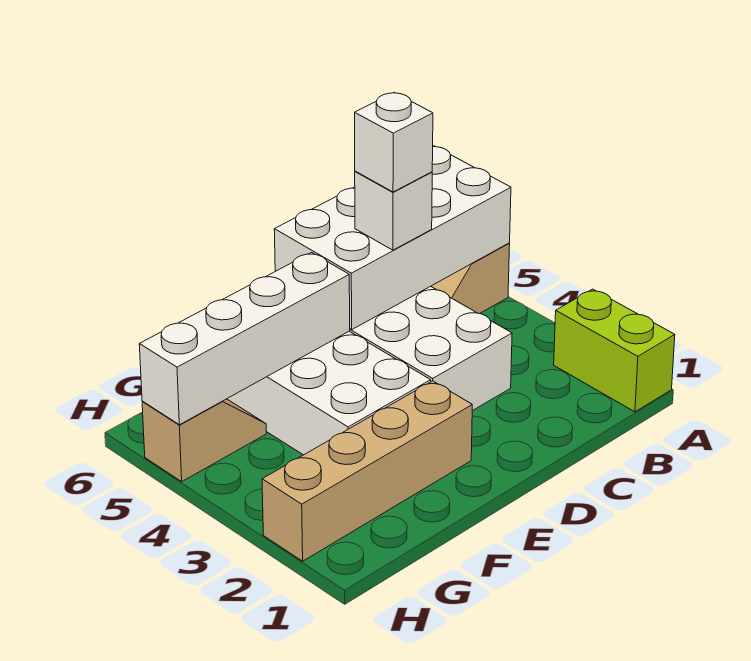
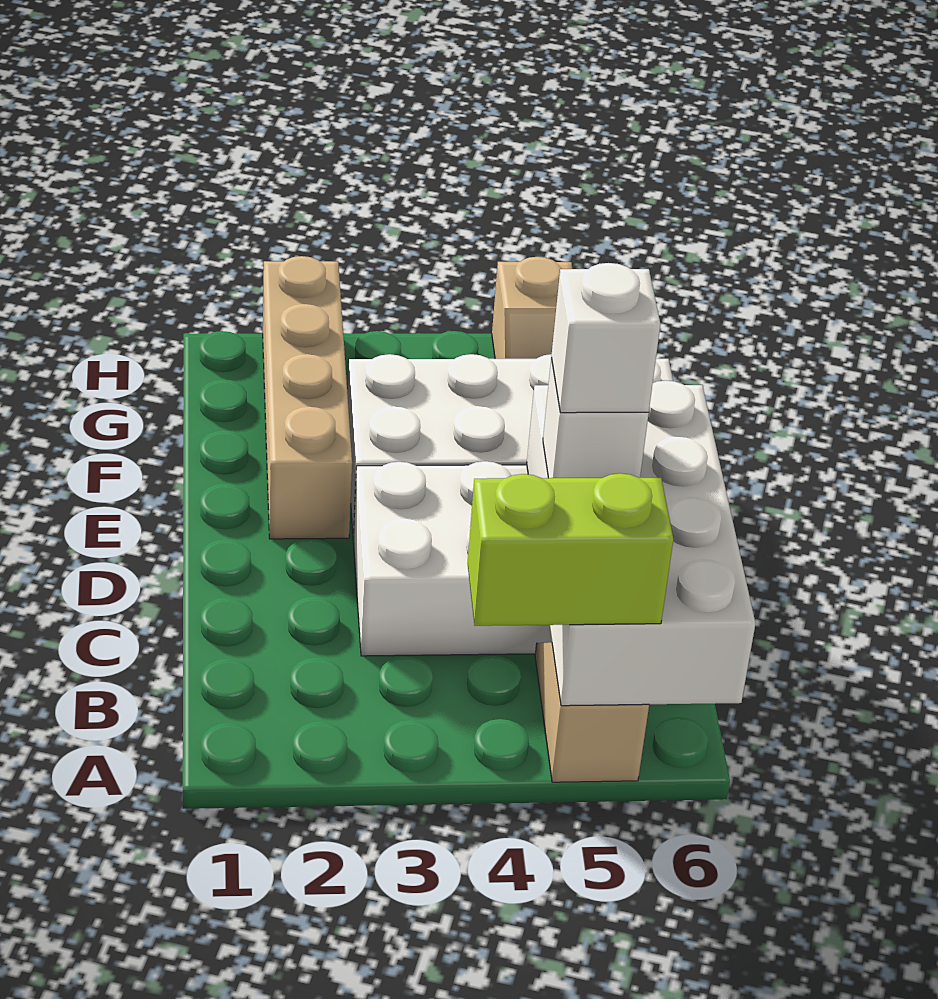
lime 1x2 brick [554,289,675,412] -> lime 1x2 brick moved to [468,473,673,626]
white 1x4 brick [139,253,350,425] -> none

